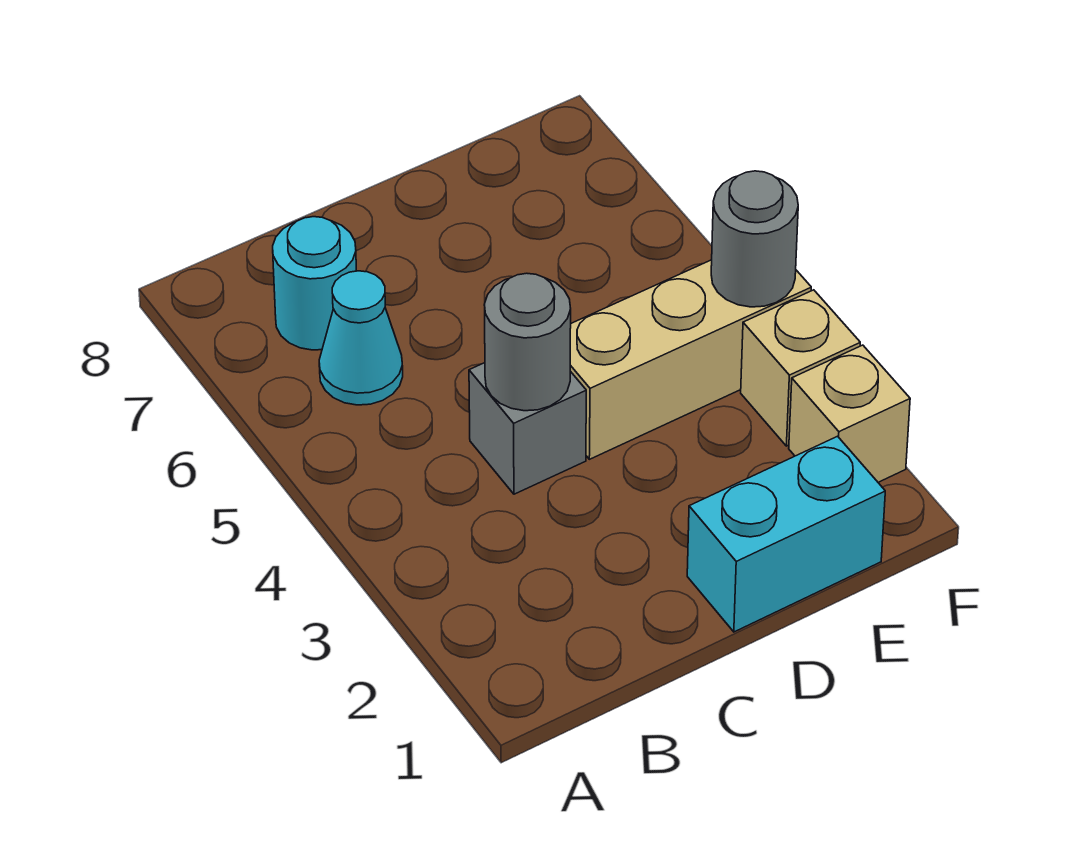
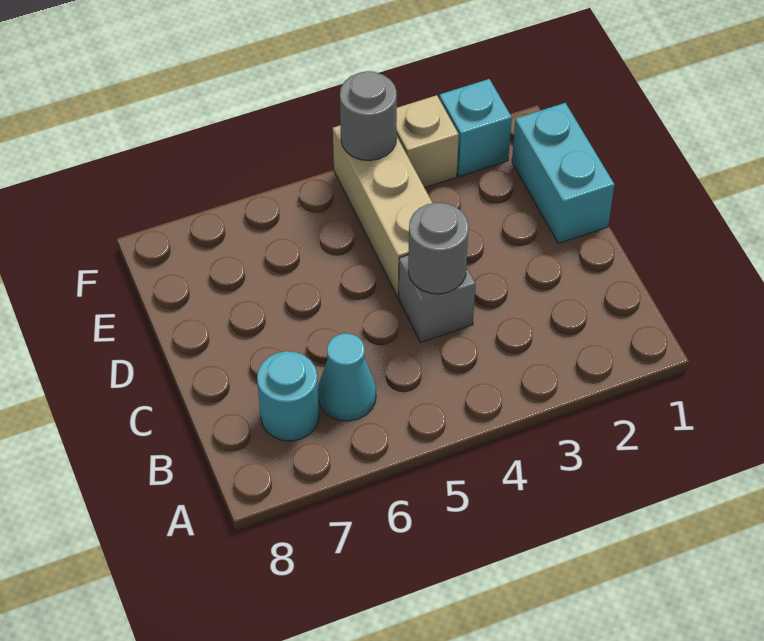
tan 1x1 brick [789,345,910,482] -> cyan 1x1 brick [439,79,512,176]

